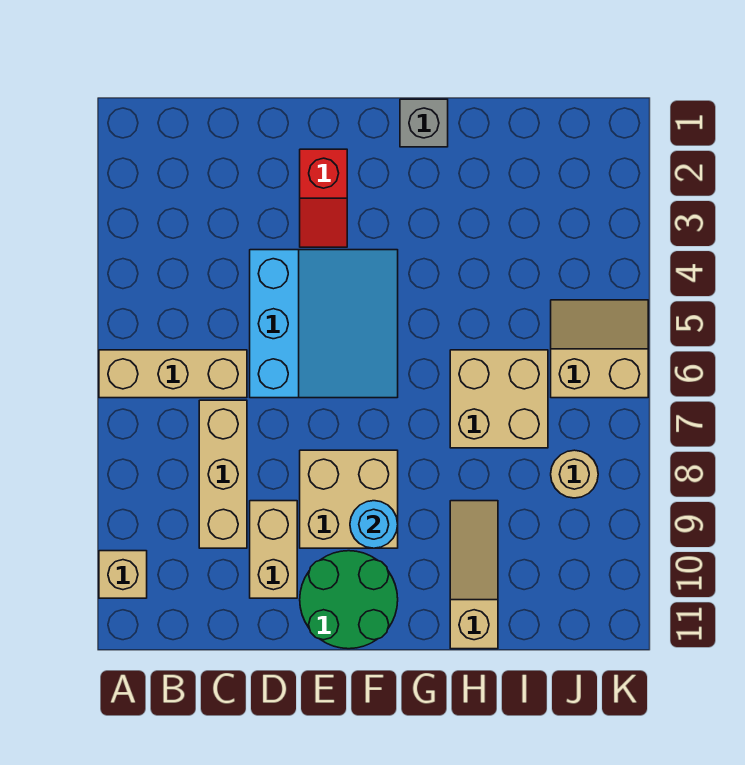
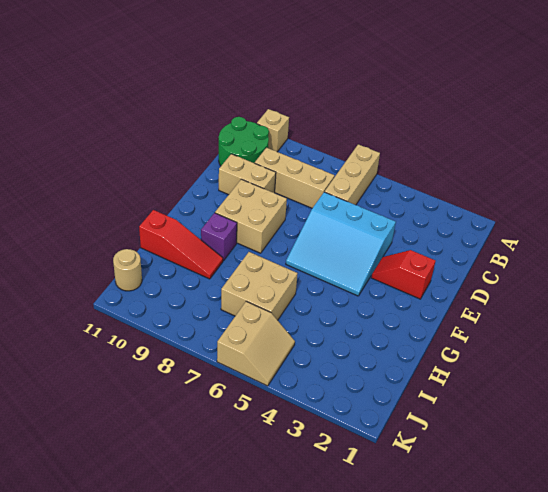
green 2x2 round brick [300,551,398,649] -> green 2x2 round brick moved to [219,117,269,166]
cyan 1x1 round brick [350,501,398,548] -> none
grey 1x1 brick [400,99,448,147] -> none
none -> purple 1x1 brick [201,213,237,261]
tan 1x3 slope [450,501,498,649] -> red 1x3 slope [139,210,223,279]
tan 1x1 round brick [551,450,598,498] -> tan 1x1 round brick moved to [113,249,142,291]

